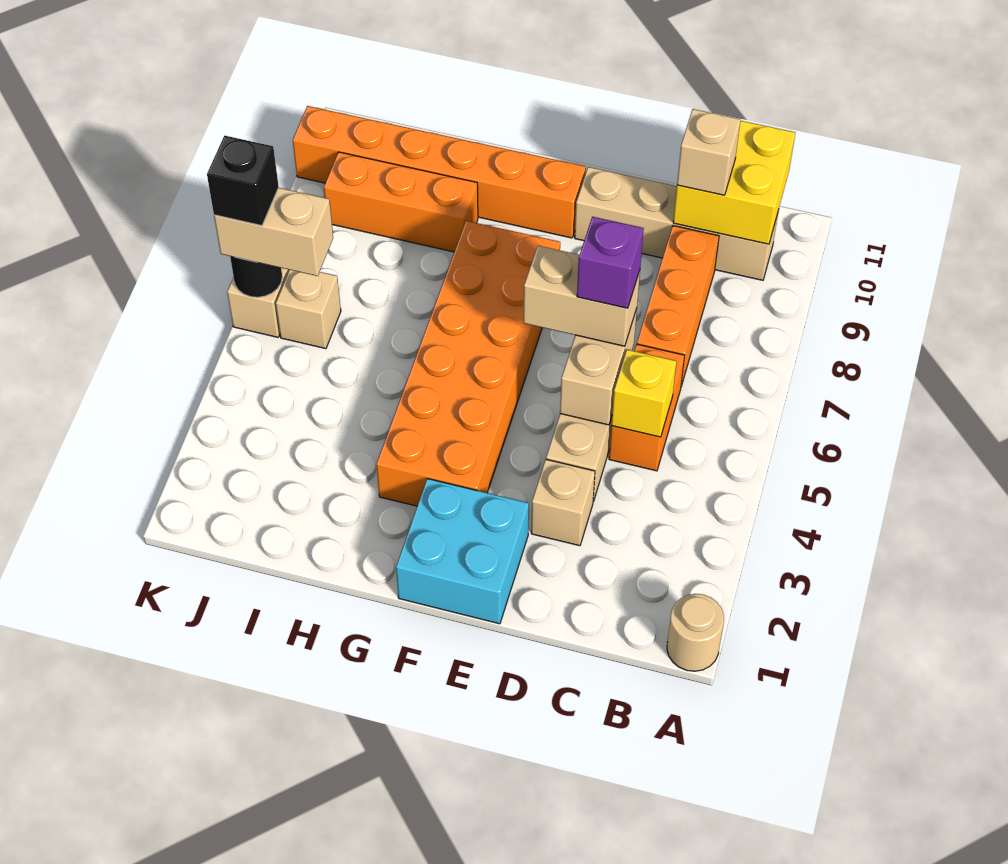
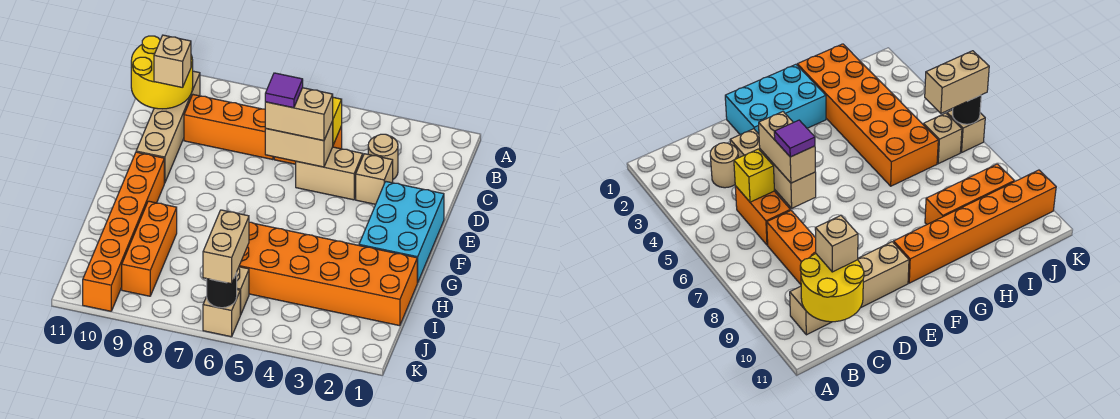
tan 1x1 round brick [667,594,724,671] -> tan 1x1 round brick moved to [368,134,398,179]
yellow 2x2 brick [673,121,796,244] -> yellow 2x2 round brick [131,36,193,109]
tan 1x2 brick [524,246,640,346] -> tan 1x2 brick turned to [265,88,333,141]
purple 1x1 brick [577,217,644,308] -> purple 1x1 tile [265,73,303,108]
cyan 2x2 brick [396,479,529,624] -> cyan 2x3 brick [359,181,444,283]
orange 2x6 brick [376,221,560,506] -> orange 2x6 brick moved to [239,222,417,326]
black 1x1 brick [207,136,279,226] -> none

